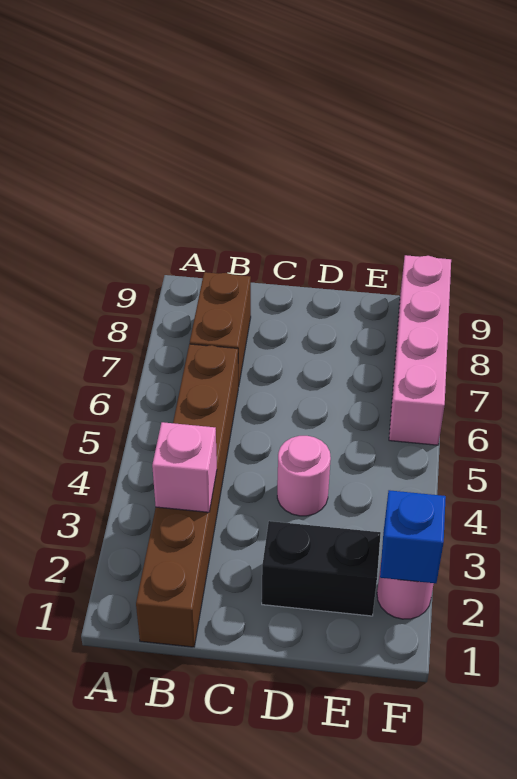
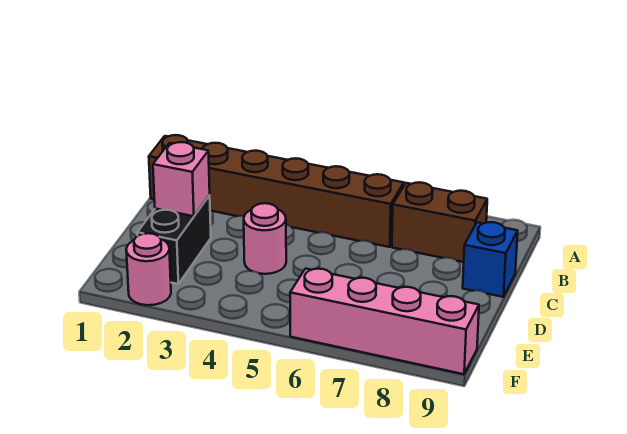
pink 1x1 brick [152,422,217,512] -> pink 1x1 brick moved to [153,142,210,216]
blue 1x1 brick [380,490,446,583] -> blue 1x1 brick moved to [463,222,518,297]

